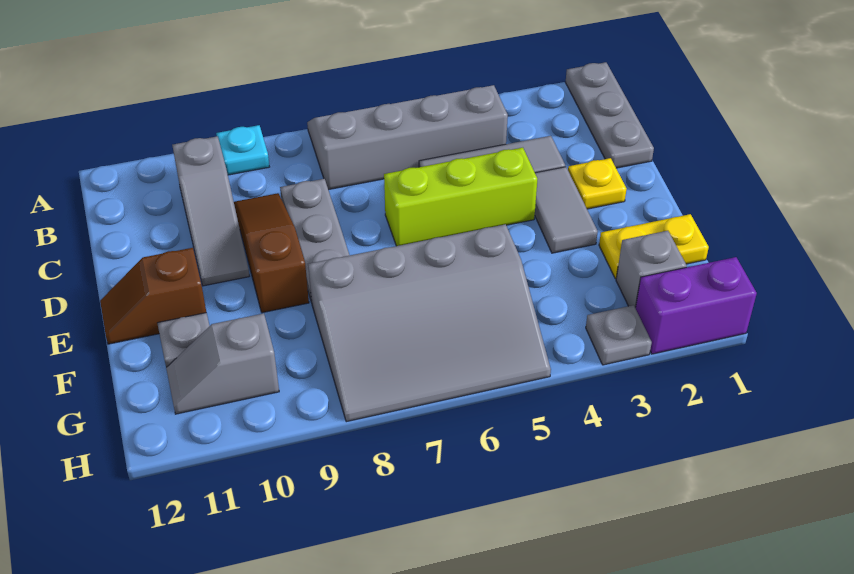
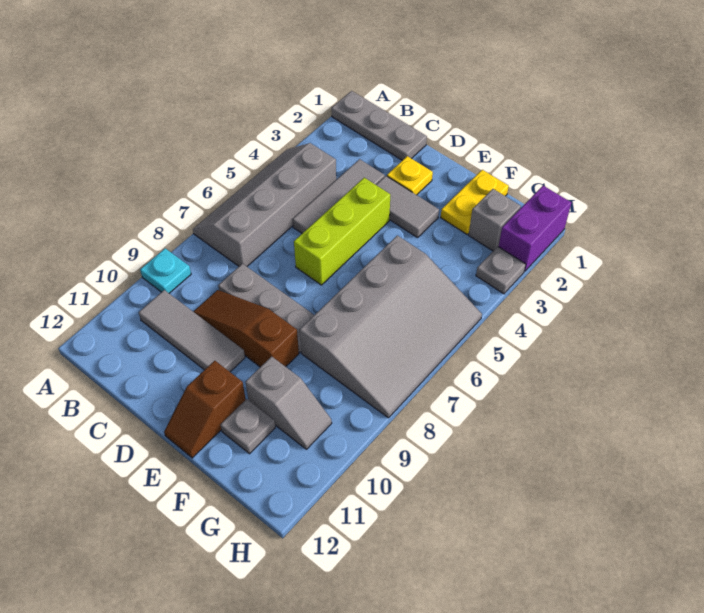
grey 1x3 slope [172,136,249,286] -> grey 1x3 tile [139,290,245,372]
grey 1x2 slope [166,313,279,414] -> grey 1x2 slope turned to [245,356,332,449]

